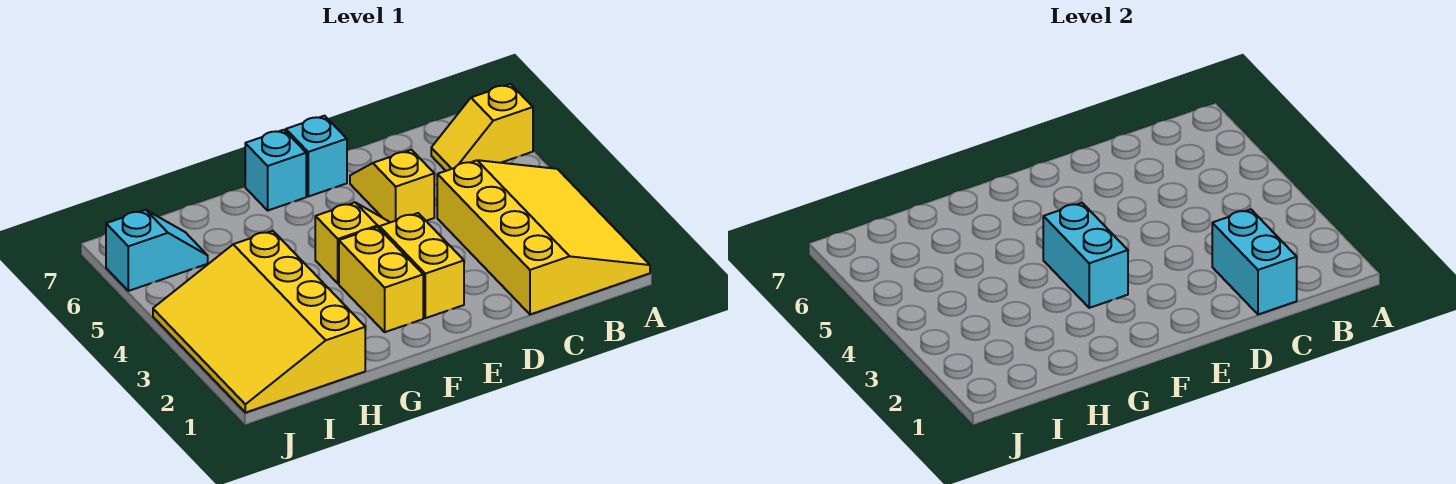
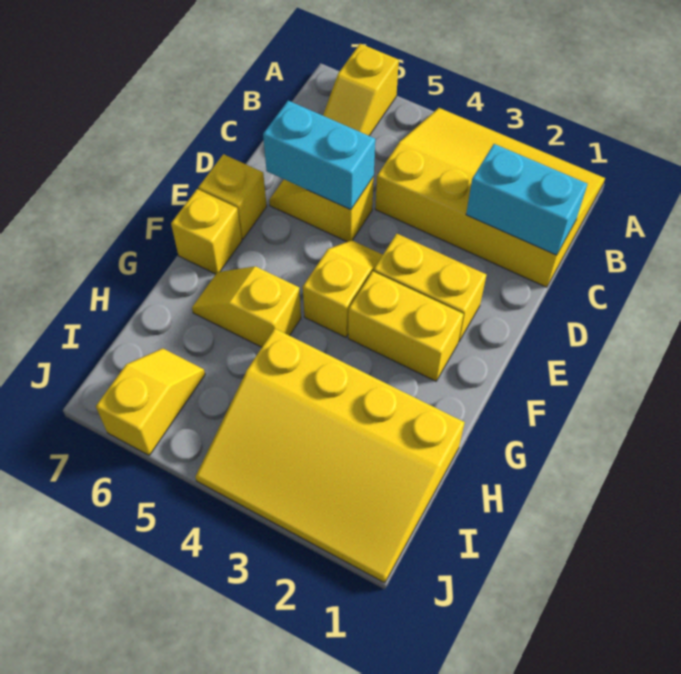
cyan 1x1 brick [286,116,347,196] -> yellow 1x1 brick [198,154,267,239]
cyan 1x2 brick [1043,203,1128,308] -> cyan 1x2 brick moved to [263,101,375,210]
cyan 1x1 brick [245,130,306,210] -> yellow 1x1 brick [171,189,242,274]
none -> yellow 1x2 slope [192,266,301,347]
cyan 1x2 slope [106,210,208,291] -> yellow 1x2 slope [96,348,205,455]

